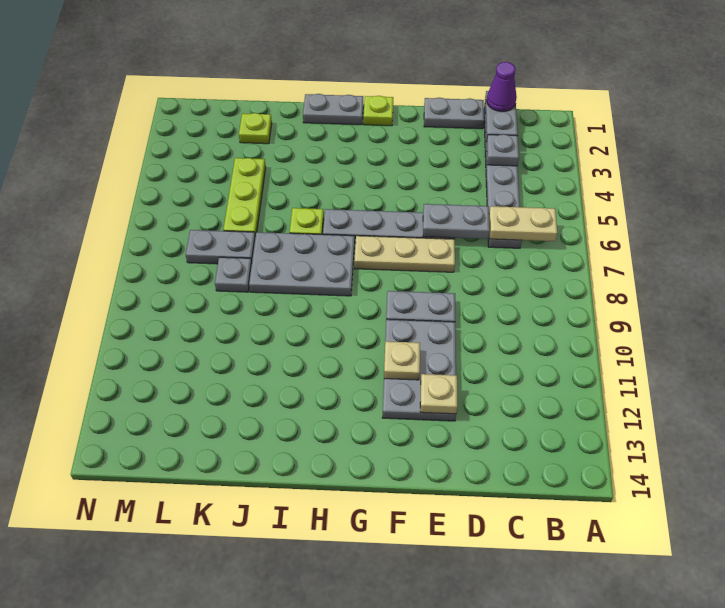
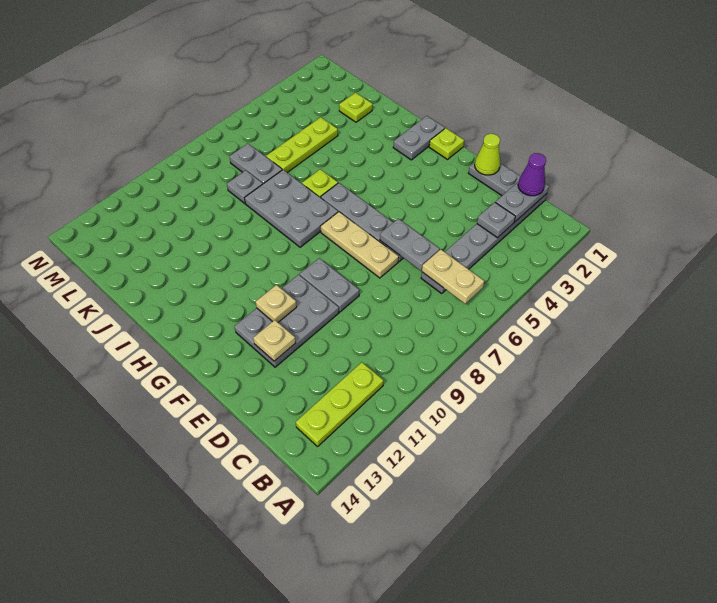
none -> lime 1x3 plate [296,362,383,446]
none -> lime 1x1 cone [475,134,500,175]
grey 1x2 plate [303,94,363,125] -> grey 1x2 plate turned to [393,116,445,160]

